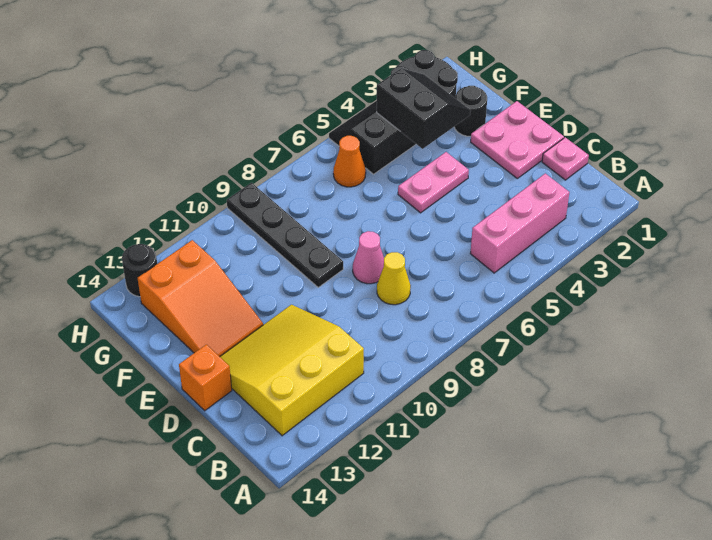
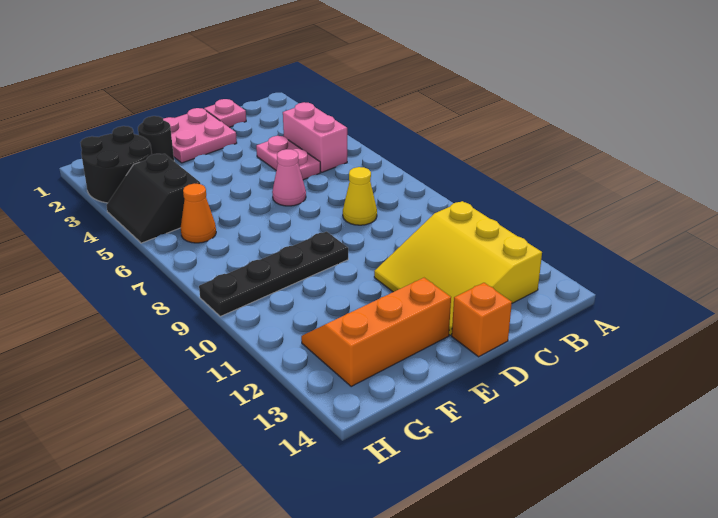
pink 1x3 brick [470,173,569,273] -> pink 1x2 brick [283,102,347,172]
pink 1x1 cone [353,231,384,284] -> pink 1x1 cone moved to [272,149,306,206]
pink 1x2 plate [398,152,469,213] -> pink 1x2 plate moved to [256,136,320,180]
orange 2x3 slope [138,240,263,357] -> orange 2x3 slope turned to [301,278,451,387]
black 2x2 slope [377,68,471,149] -> none
black 1x1 round brick [122,244,157,297] -> none

